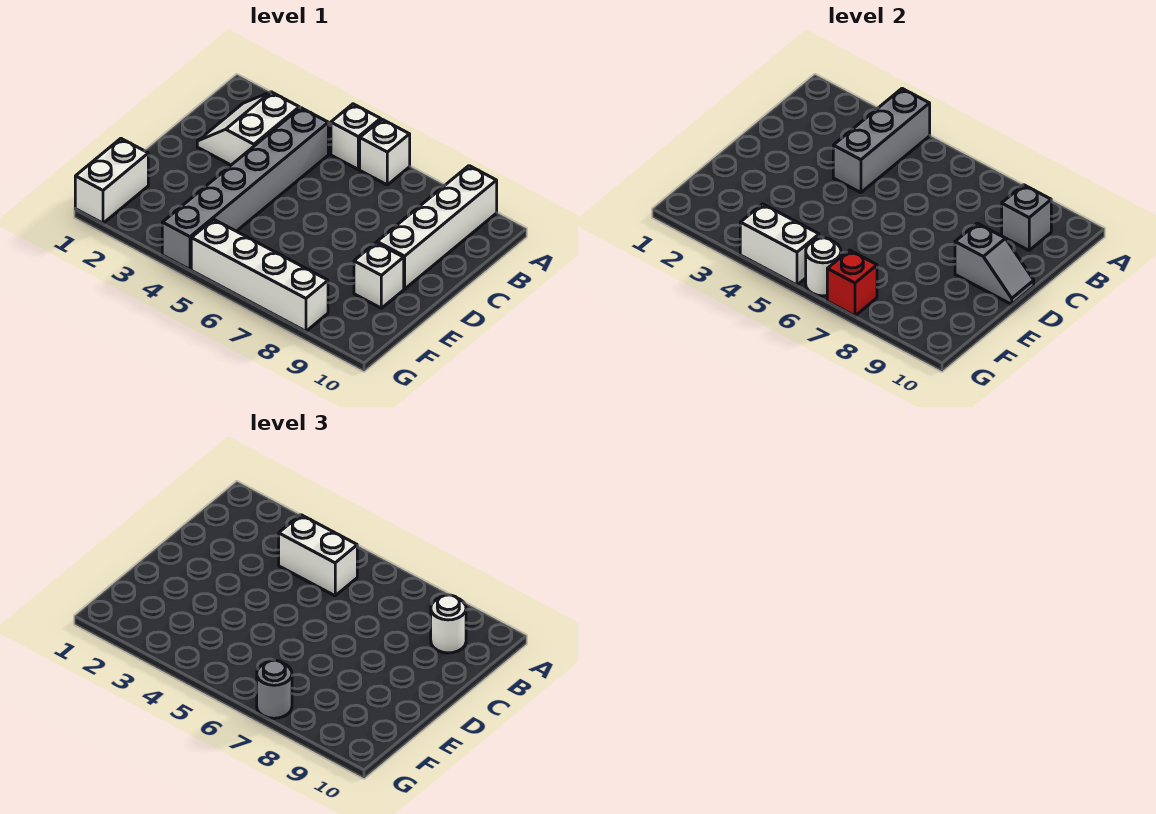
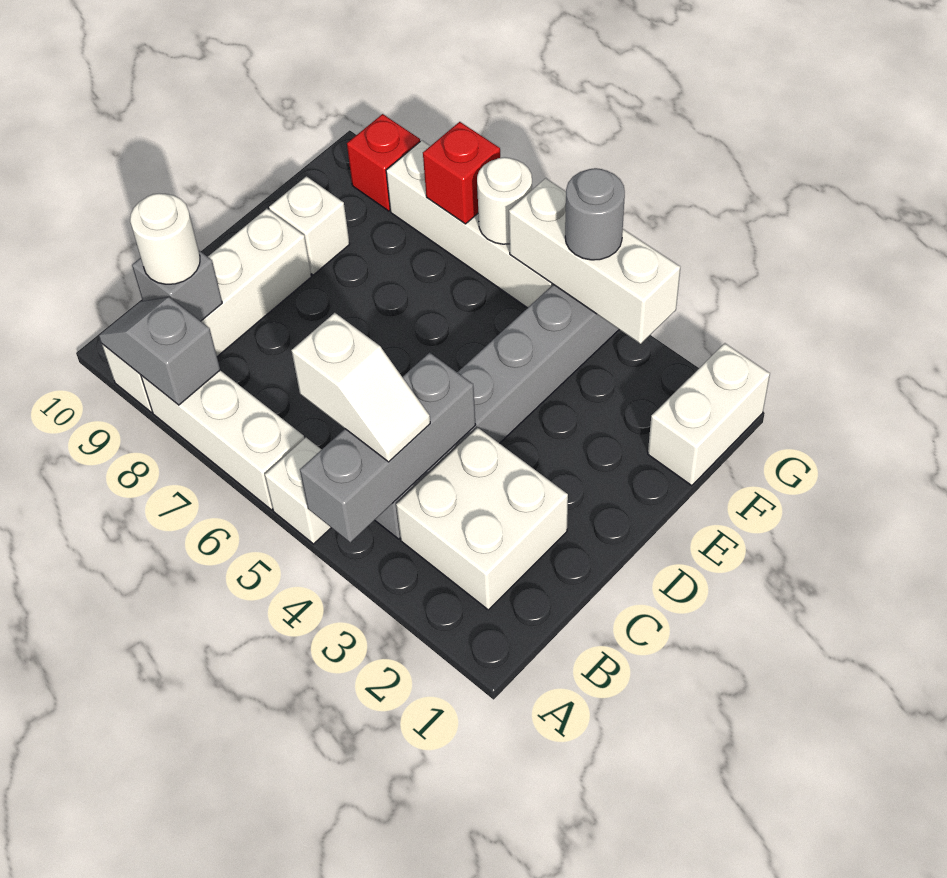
white 1x1 brick [360,119,410,185] -> white 1x3 brick [141,370,304,510]
white 2x2 slope [197,92,299,165] -> white 2x2 brick [396,428,568,610]
white 1x2 brick [279,515,357,596] -> white 1x2 slope [291,313,430,462]
grey 1x2 slope [955,223,1034,304] -> grey 1x2 slope moved to [99,297,220,405]
white 1x2 brick [740,204,819,285] -> white 1x3 brick [509,178,680,344]
grey 1x1 round brick [257,660,292,718] -> grey 1x1 round brick moved to [565,168,625,260]
none -> red 1x1 brick [347,114,420,211]

